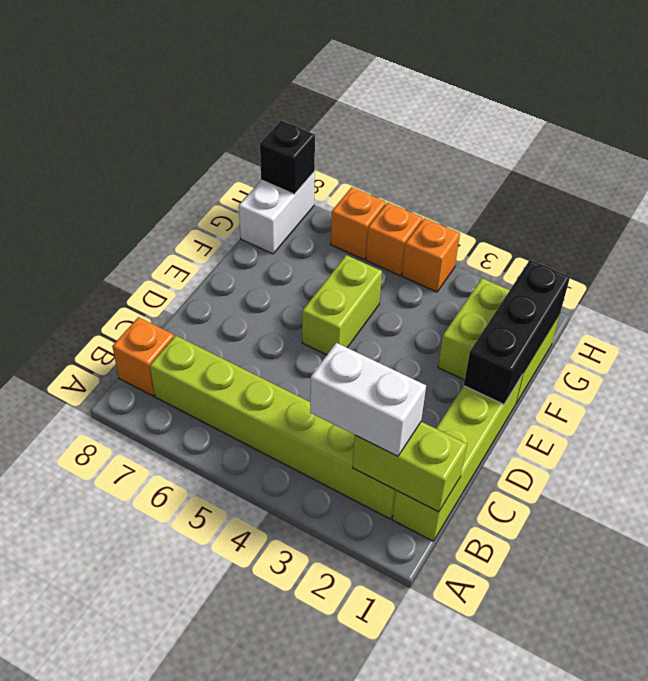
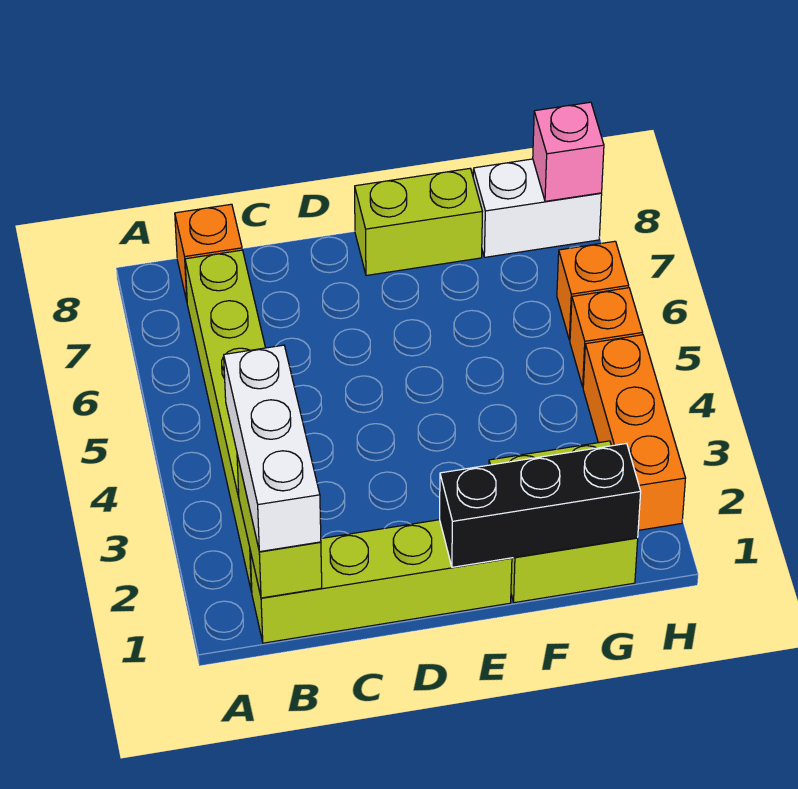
white 1x2 brick [310,343,426,456] -> white 1x3 brick [224,345,321,552]
lime 1x2 brick [302,255,382,355] -> lime 1x2 brick moved to [355,169,482,276]
orange 1x1 brick [402,218,460,292] -> orange 1x3 brick [583,335,686,530]
black 1x1 brick [260,121,315,194] -> pink 1x1 brick [533,102,604,201]

